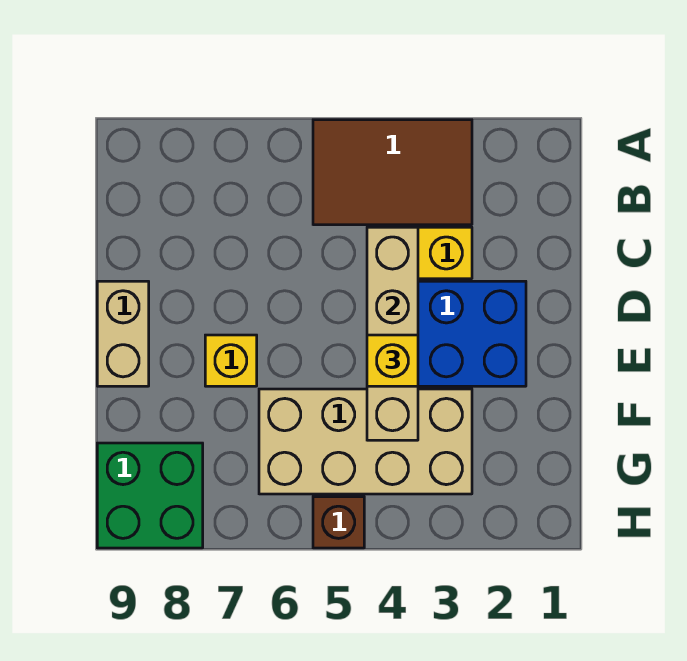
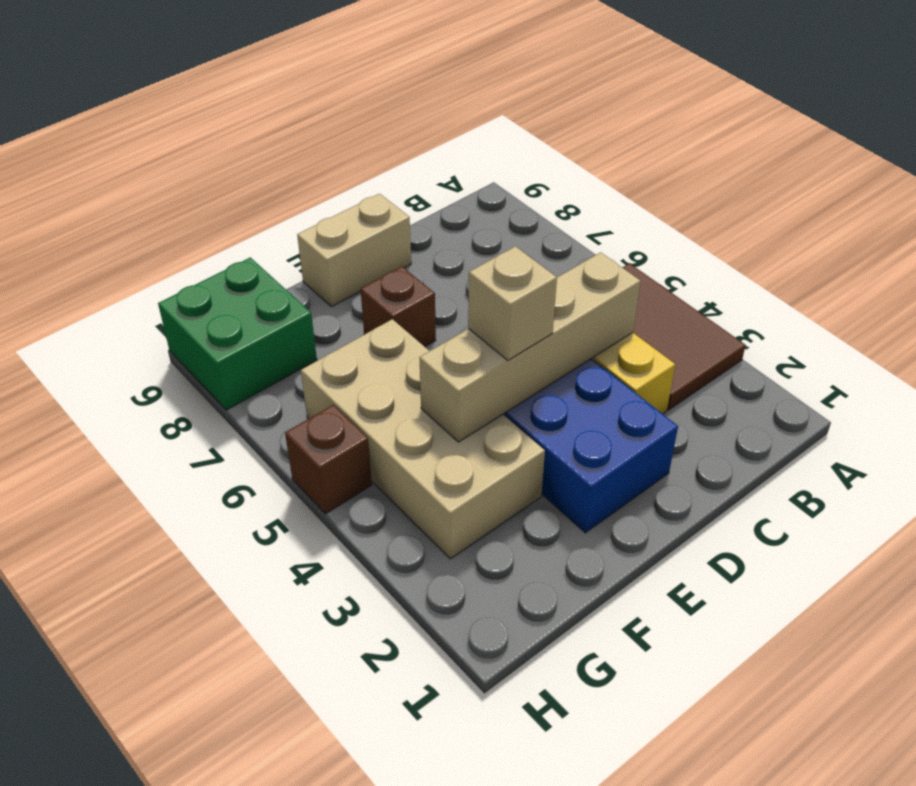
yellow 1x1 brick [367,335,418,386] -> tan 1x1 brick [468,246,557,360]
yellow 1x1 brick [205,335,257,386] -> brown 1x1 brick [361,267,436,347]

